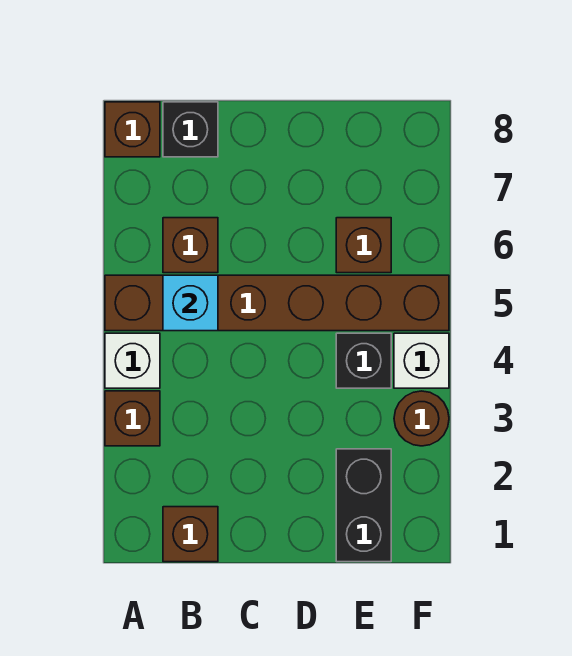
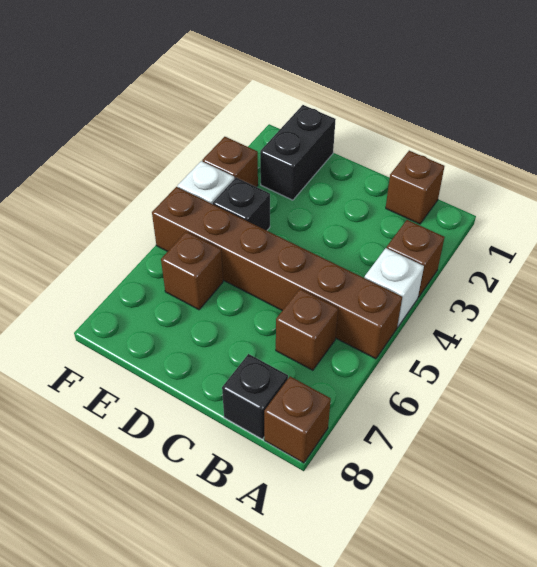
cyan 1x1 brick [163,275,218,331] -> none
brown 1x1 round brick [394,391,449,446] -> brown 1x1 brick [202,137,258,187]

